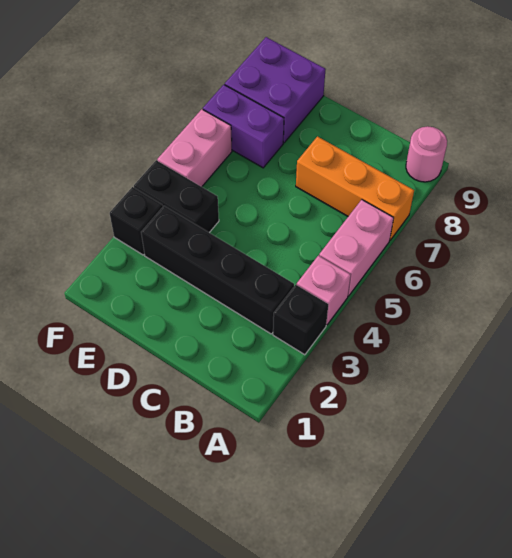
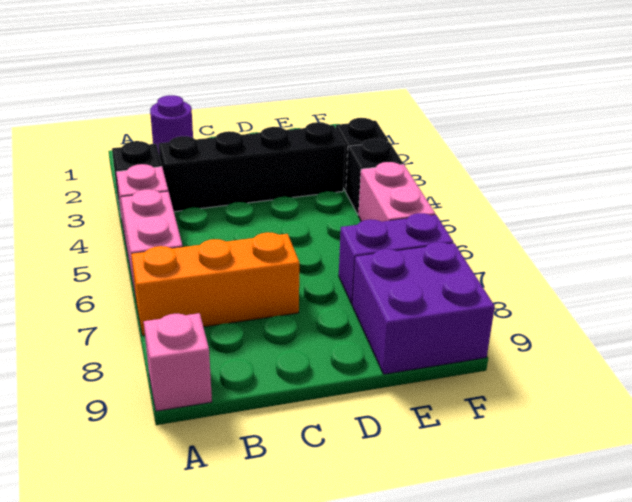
pink 1x1 round brick [406,126,447,182] -> pink 1x1 brick [144,313,212,411]
none -> purple 1x1 round brick [150,95,193,152]
black 1x2 brick [134,160,219,233] -> black 1x1 brick [346,139,403,214]

